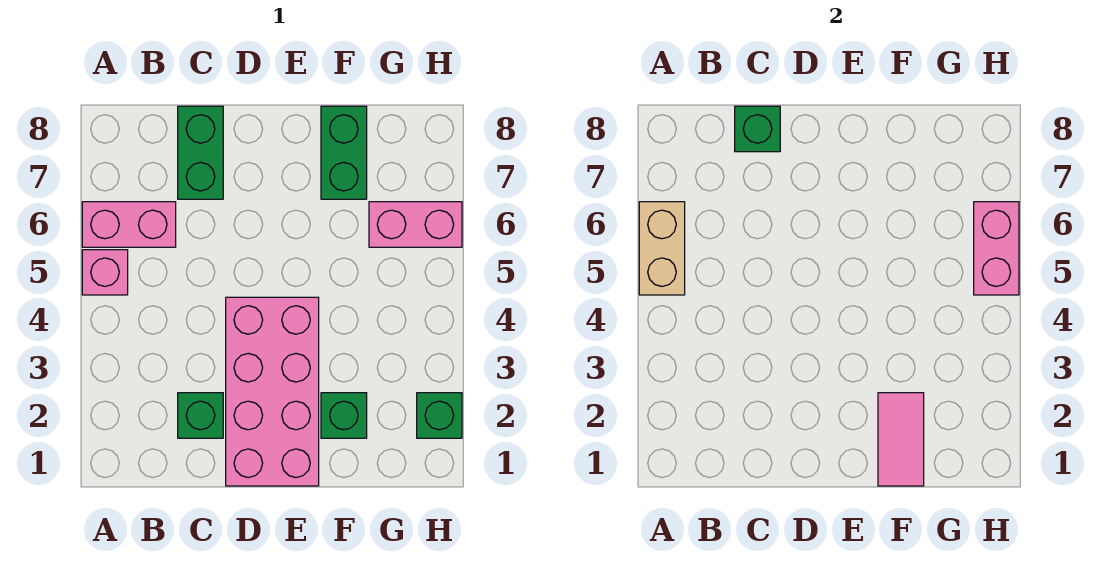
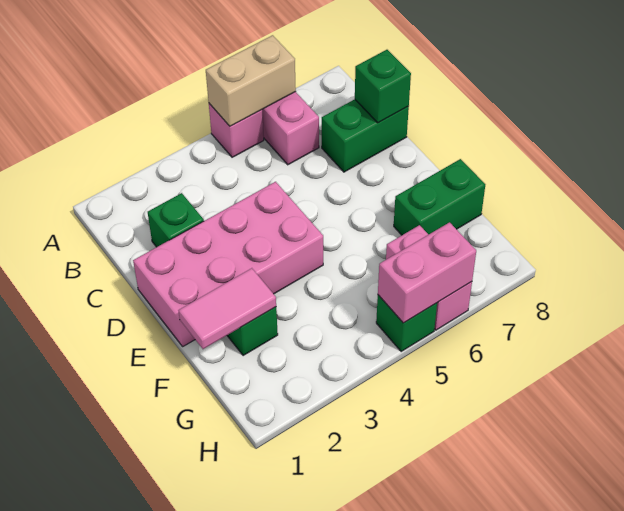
green 1x1 brick [417,393,462,438] -> green 1x1 brick moved to [376,295,437,352]

